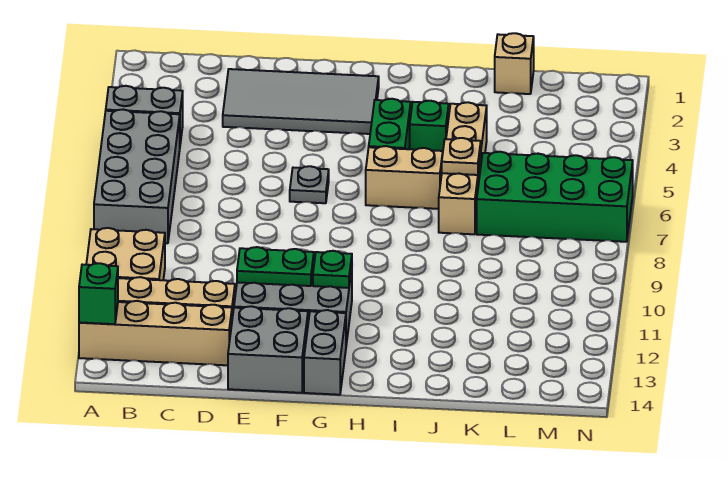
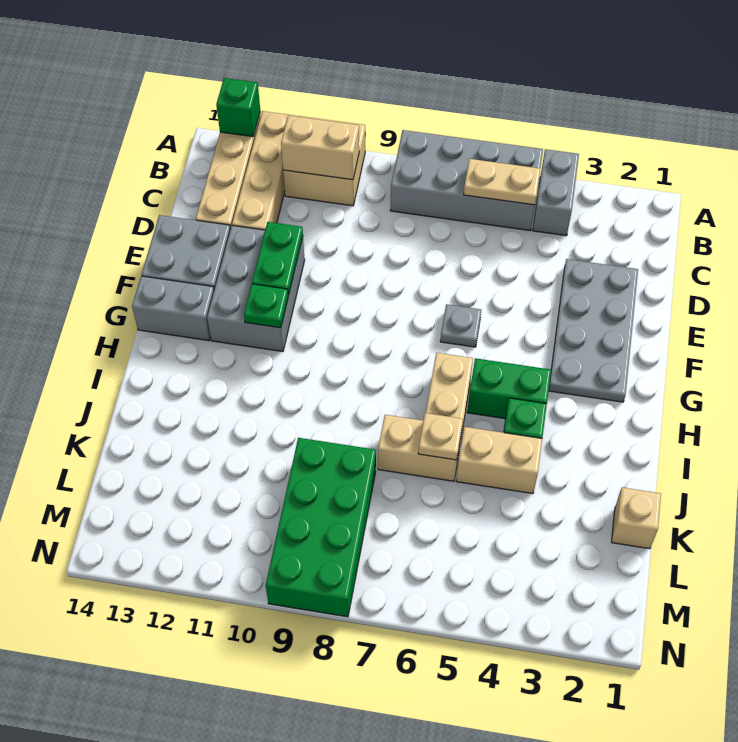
none -> tan 1x2 plate [464,159,540,205]
none -> tan 1x2 brick [281,115,359,180]
grey 2x4 tile [223,69,379,134] -> grey 2x4 plate [549,259,638,402]
green 2x4 brick [477,152,633,242] -> green 2x4 brick moved to [266,438,376,617]

